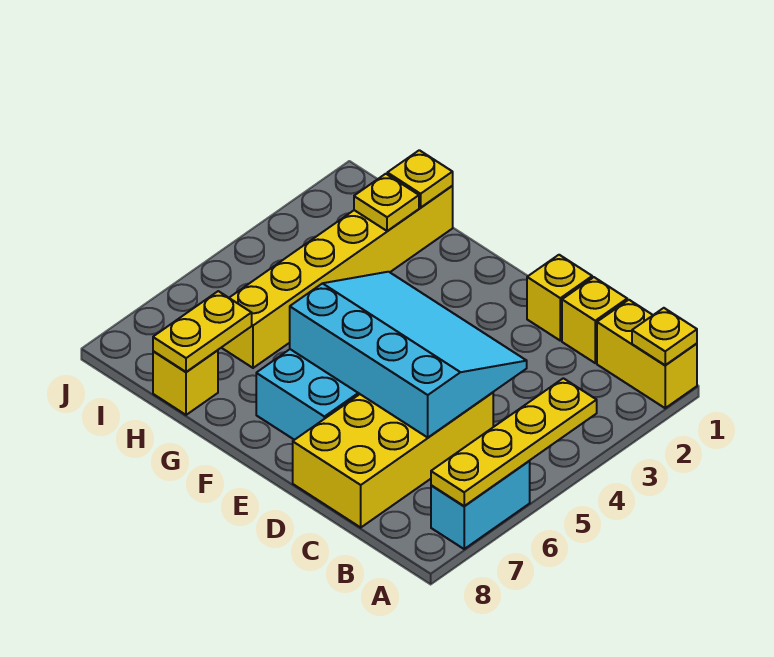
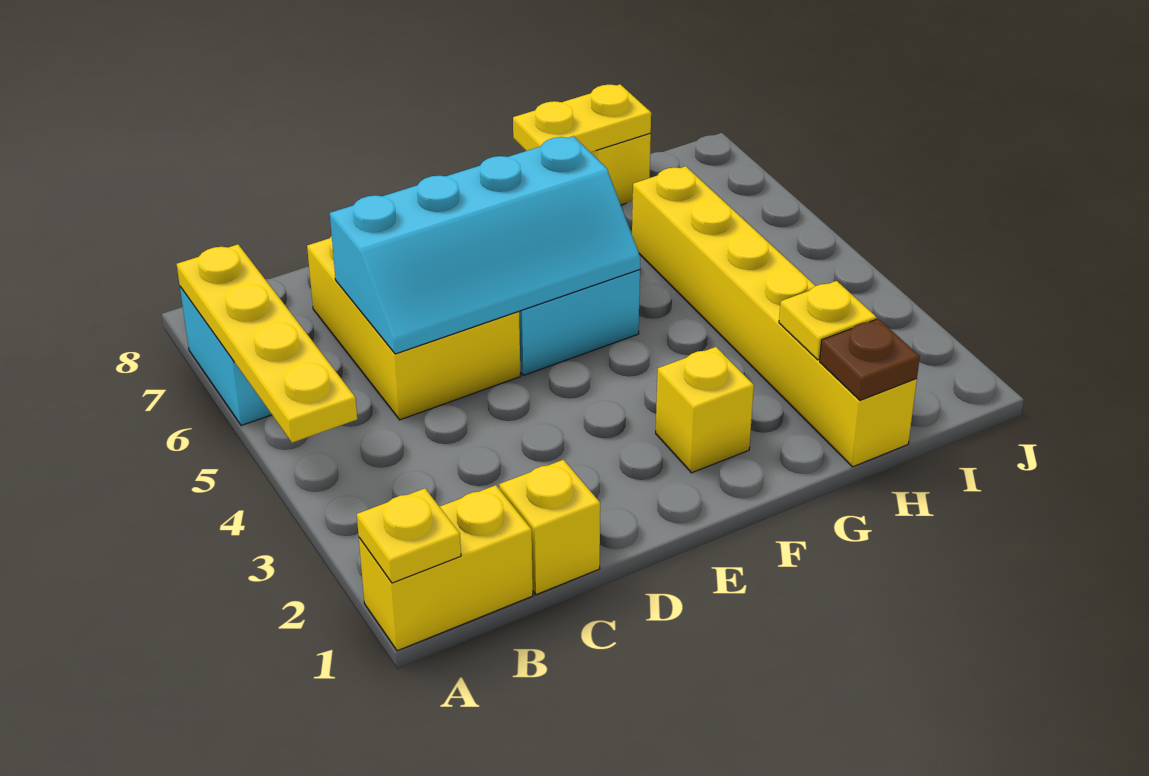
cyan 3x4 slope [290,272,527,437] -> cyan 2x4 slope [330,136,640,354]
yellow 2x4 brick [293,392,493,527] -> yellow 2x3 brick [307,236,520,420]
yellow 1x1 brick [527,255,592,341] -> yellow 1x1 brick moved to [656,347,754,473]
yellow 1x1 plate [387,150,453,207] -> brown 1x1 plate [820,319,920,400]
yellow 1x2 plate [153,291,252,372] -> yellow 1x2 plate turned to [513,84,651,152]

